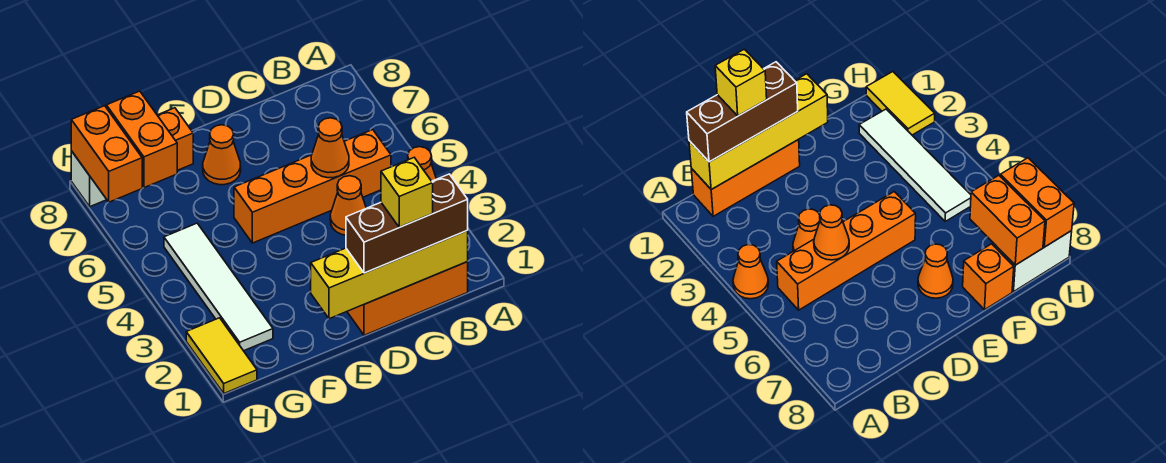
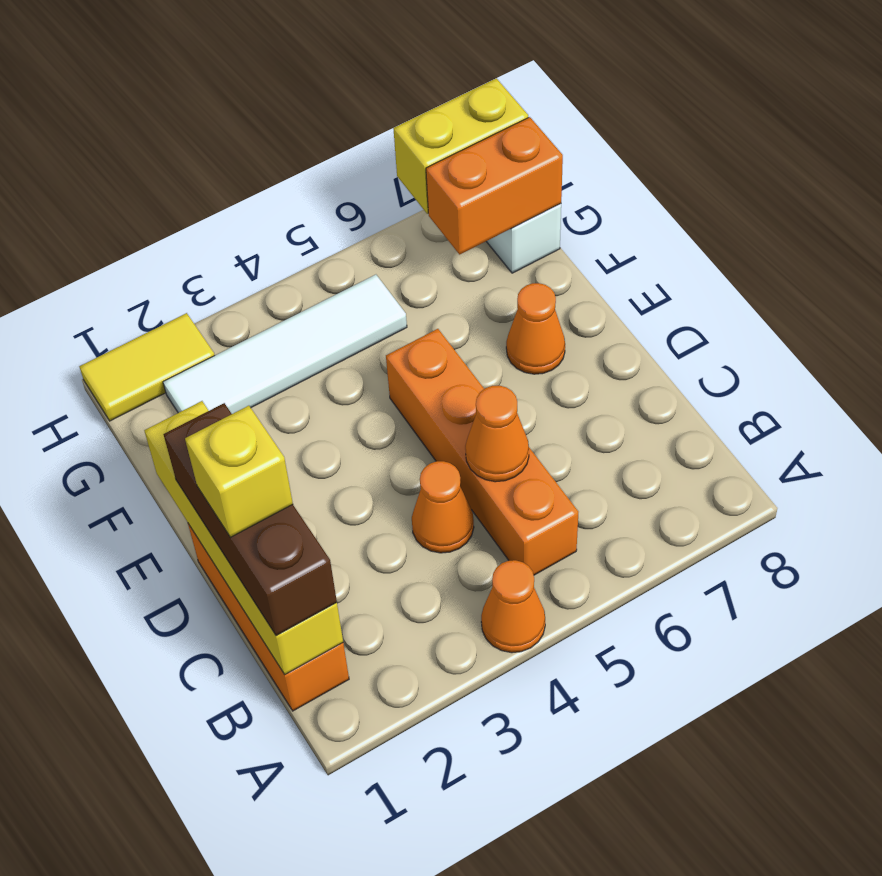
orange 1x1 brick [157,108,193,170] -> none
orange 1x2 brick [71,106,142,202] -> yellow 1x2 brick [393,78,528,214]

